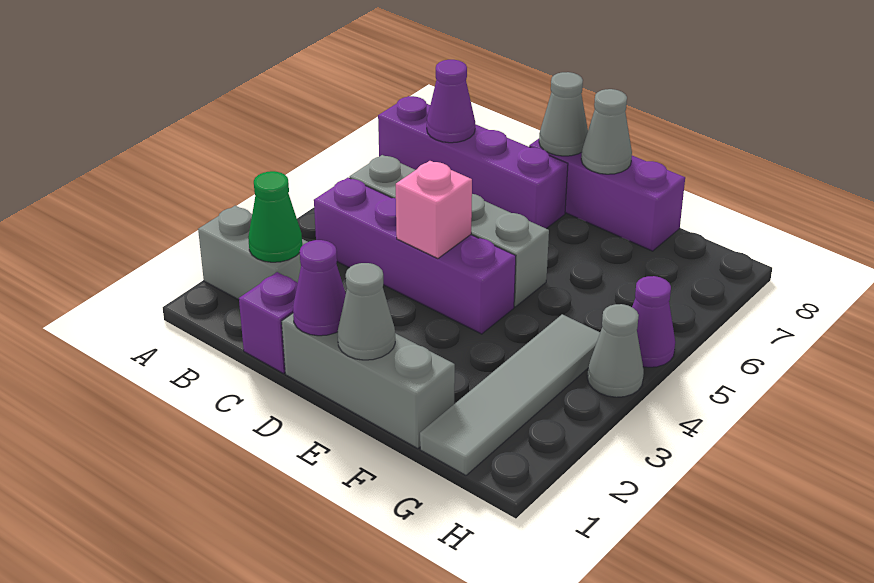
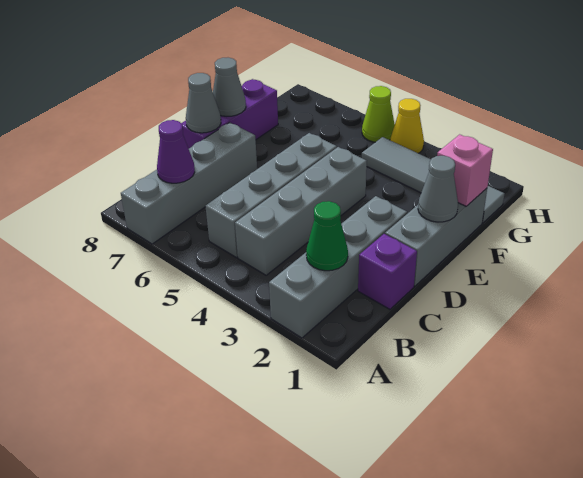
grey 1x2 brick [198,206,307,300] -> grey 1x4 brick [269,196,407,338]
purple 1x4 brick [378,96,568,229] -> grey 1x4 brick [121,122,257,244]
purple 1x4 brick [314,178,516,334] -> grey 1x4 brick [235,147,367,275]
purple 1x1 cone [293,240,346,336] -> none
pink 1x1 brick [396,161,472,259] -> pink 1x1 brick moved to [437,134,493,206]
grey 1x1 cone [587,304,644,397] -> yellow 1x1 cone [390,99,424,153]
purple 1x1 cone [632,276,675,367] -> lime 1x1 cone [362,86,395,142]

